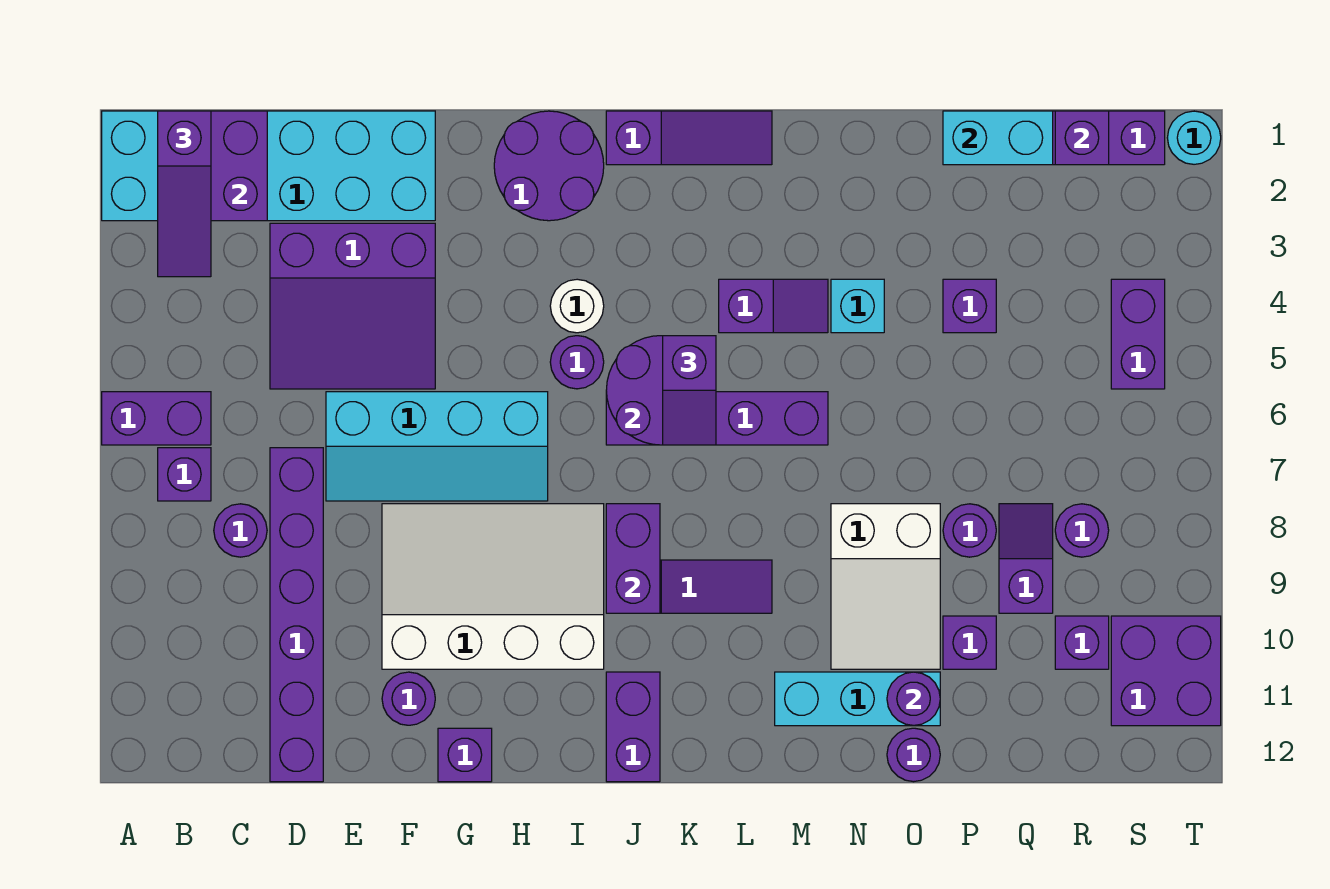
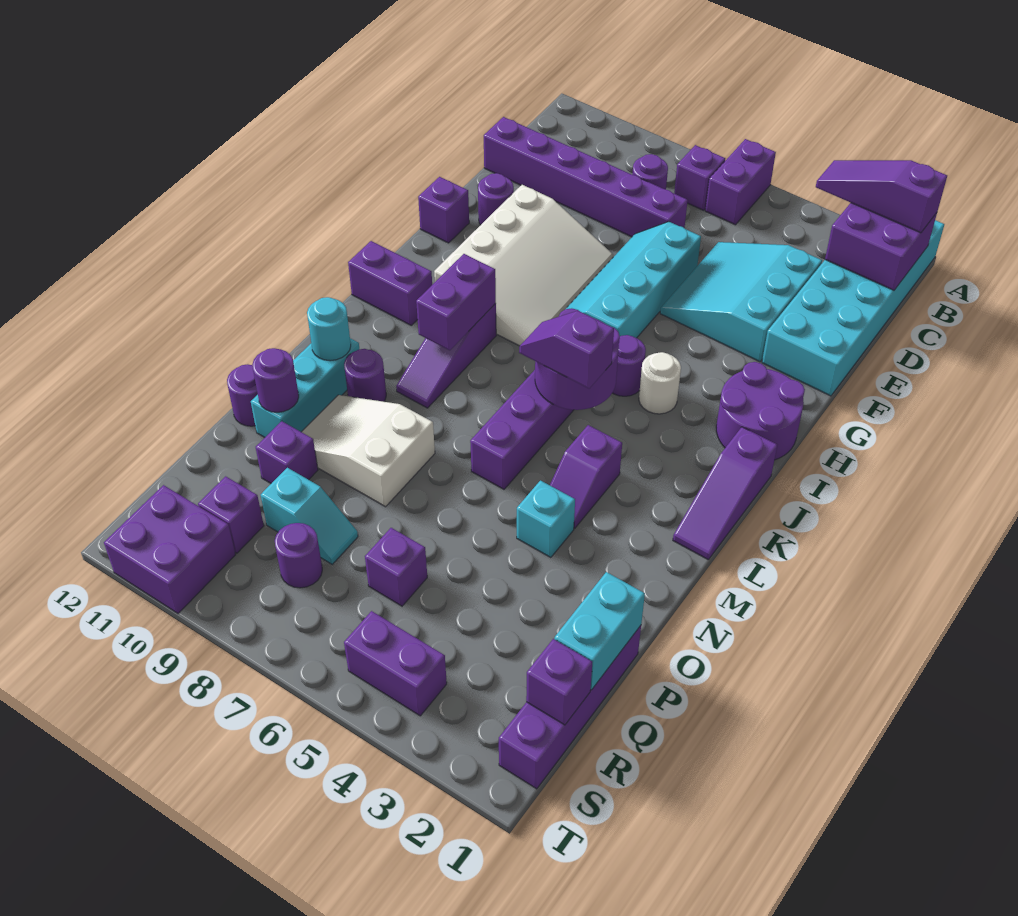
purple 3x3 slope [270,223,435,389] -> cyan 3x3 slope [660,242,822,362]
purple 1x2 brick [606,504,660,613] -> purple 1x2 brick turned to [416,254,496,350]
purple 1x1 brick [943,279,996,333] -> purple 1x1 brick moved to [365,528,427,606]
purple 1x1 round brick [943,504,996,557] -> purple 1x1 round brick moved to [344,349,386,402]
purple 1x2 slope [999,504,1053,613] -> cyan 1x2 slope [261,468,358,564]
cyan 1x1 round brick [1167,111,1221,164] -> cyan 1x1 round brick moved to [307,297,351,361]

